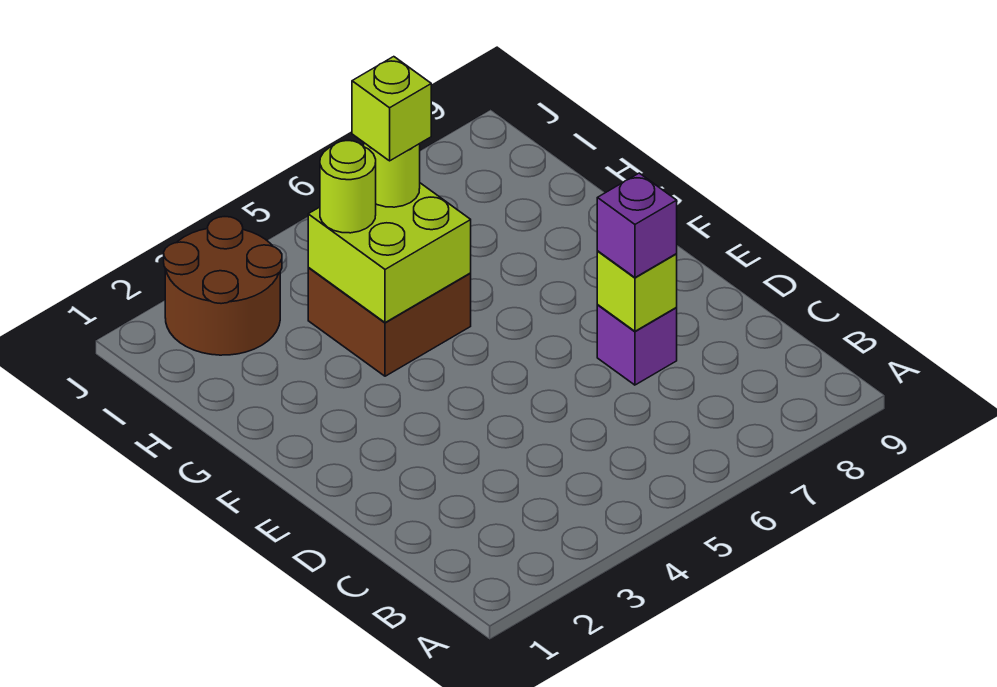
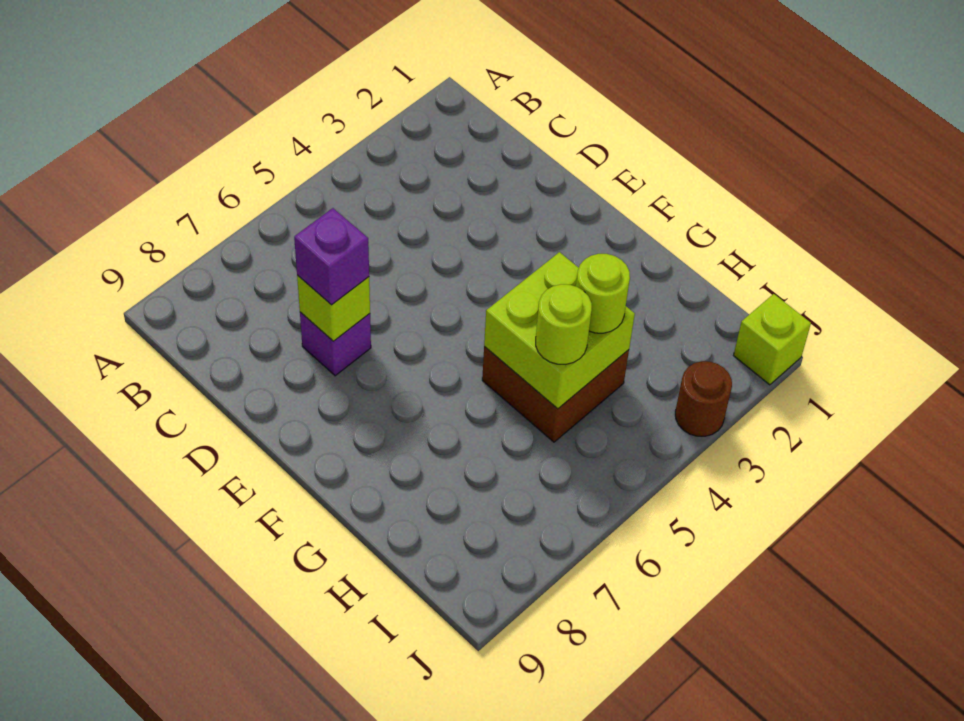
lime 1x1 brick [352,57,431,161] -> lime 1x1 brick moved to [734,294,811,385]
brown 2x2 round brick [164,217,282,355] -> brown 1x1 round brick [675,361,732,436]

